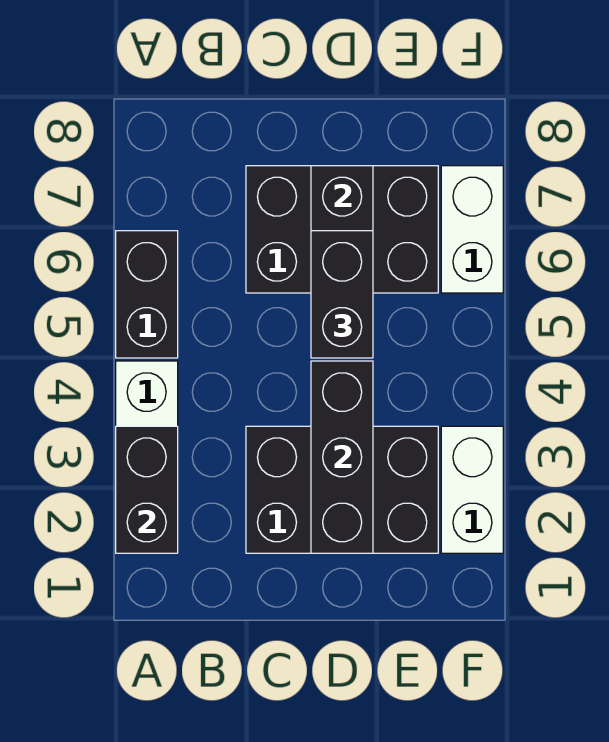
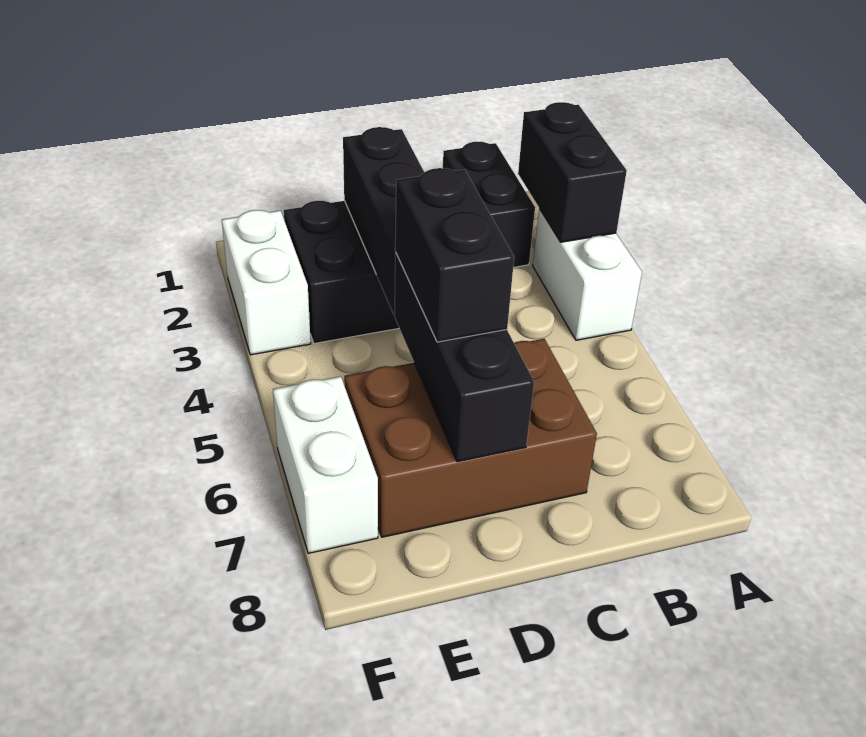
black 1x2 brick [116,231,178,358] -> black 1x2 brick moved to [443,142,535,267]
black 2x3 brick [246,166,438,293] -> brown 2x3 brick [344,339,597,537]

